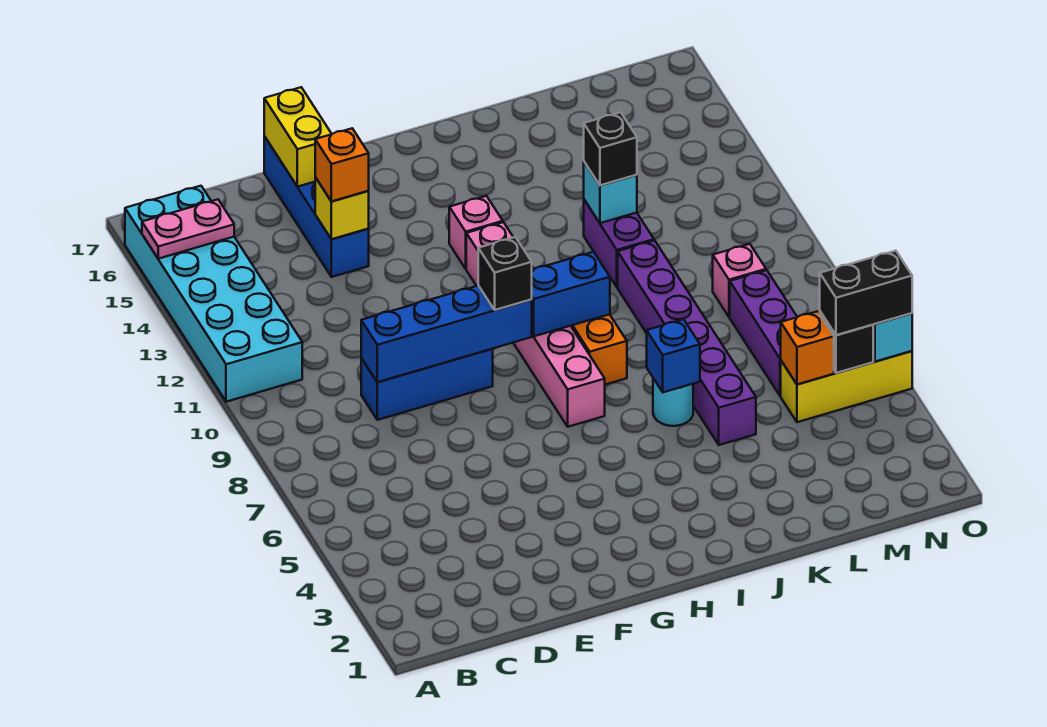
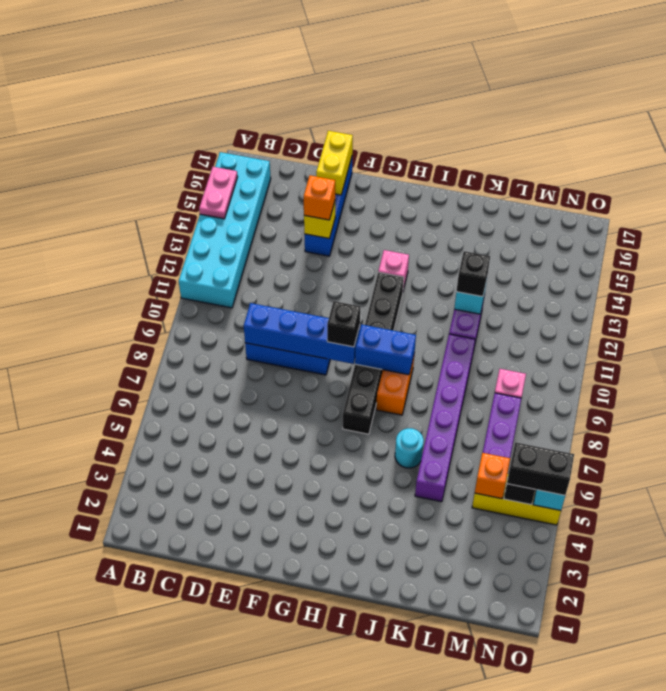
pink 1x2 plate [142,199,234,259] -> pink 1x2 plate turned to [199,167,238,219]
pink 1x6 brick [466,222,605,427] -> black 1x6 brick [343,272,404,434]
blue 1x1 brick [647,319,700,392] -> none

